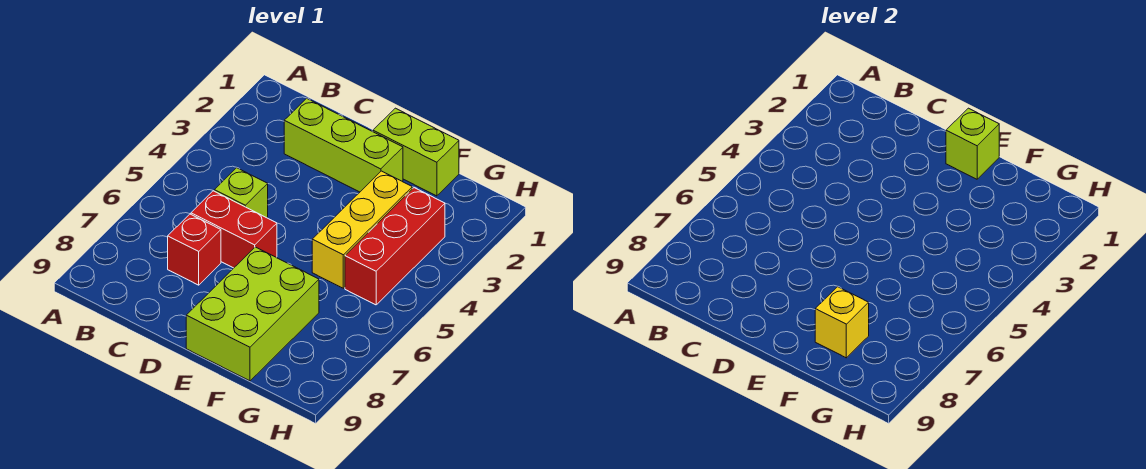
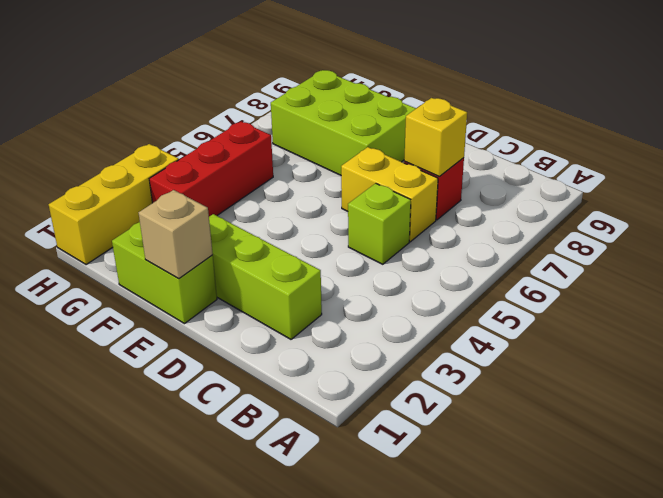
red 1x2 brick [191,191,277,268] -> yellow 1x2 brick [341,147,438,242]
lime 1x1 brick [946,108,999,179] -> tan 1x1 brick [139,190,213,279]
lime 2x3 brick [186,247,319,381] -> lime 2x3 brick turned to [271,70,416,175]
yellow 1x3 brick [312,171,412,288] -> yellow 1x3 brick moved to [49,144,179,265]
yellow 1x1 brick [815,287,869,358] -> yellow 1x1 brick moved to [404,98,467,177]

